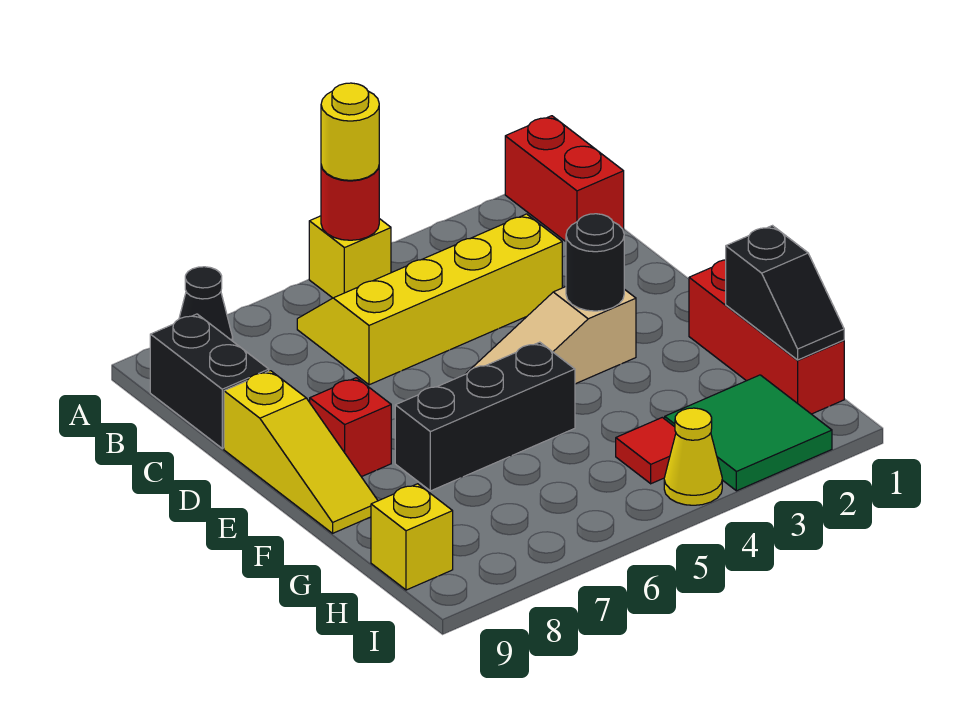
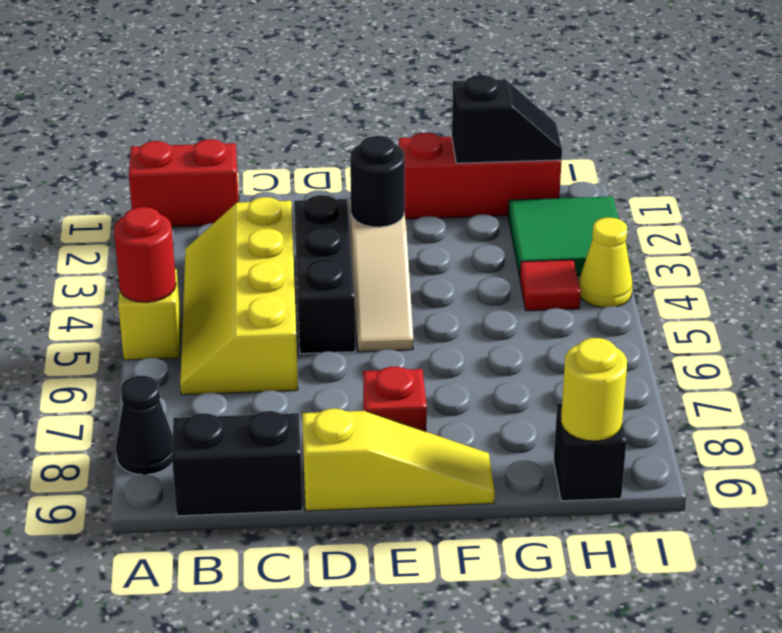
yellow 1x1 round brick [321,83,379,180] -> yellow 1x1 round brick moved to [561,338,627,441]
black 1x3 brick [395,342,575,491] -> black 1x3 brick moved to [294,195,355,354]
yellow 1x1 brick [371,484,453,590] -> black 1x1 brick [554,403,626,501]

